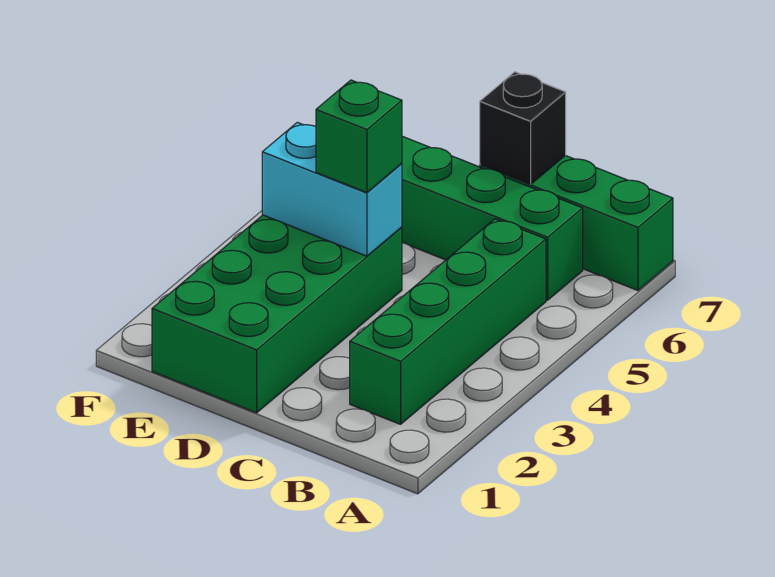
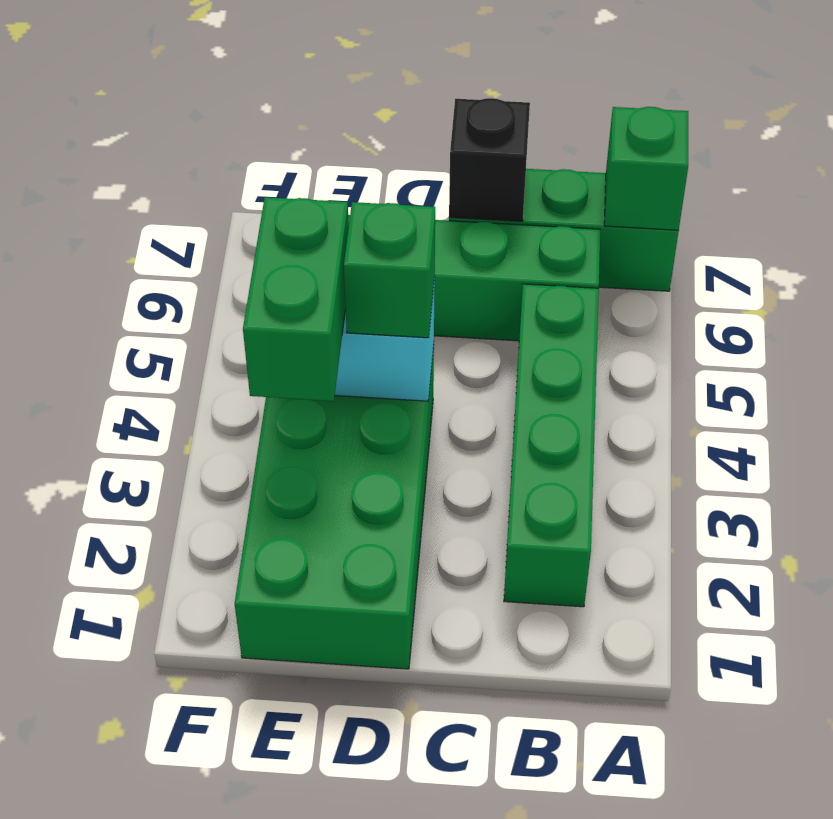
none -> green 1x1 brick [604,107,688,230]
none -> green 1x2 brick [243,197,349,401]

